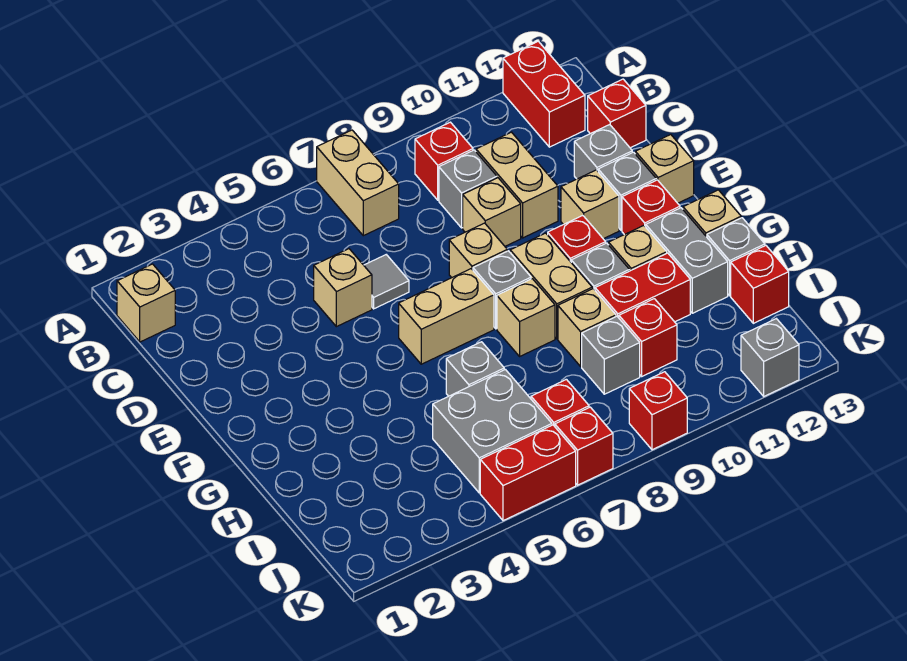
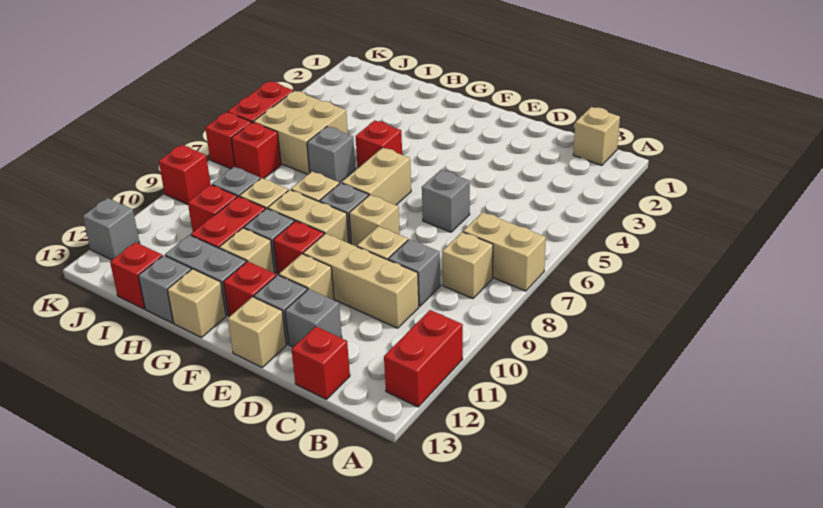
red 1x2 brick [503,41,585,147] -> red 1x2 brick turned to [384,310,463,407]
red 1x1 brick [415,122,473,200] -> red 1x1 brick moved to [356,121,402,168]
tan 1x2 brick [476,132,558,238] -> tan 1x3 brick [303,233,419,328]
tan 1x1 brick [314,249,372,327] -> tan 1x1 brick moved to [442,232,493,298]
grey 1x1 tile [364,255,409,309] -> grey 1x1 brick [422,170,470,232]
grey 2x2 brick [433,369,552,493] -> tan 2x2 brick [253,91,348,174]

